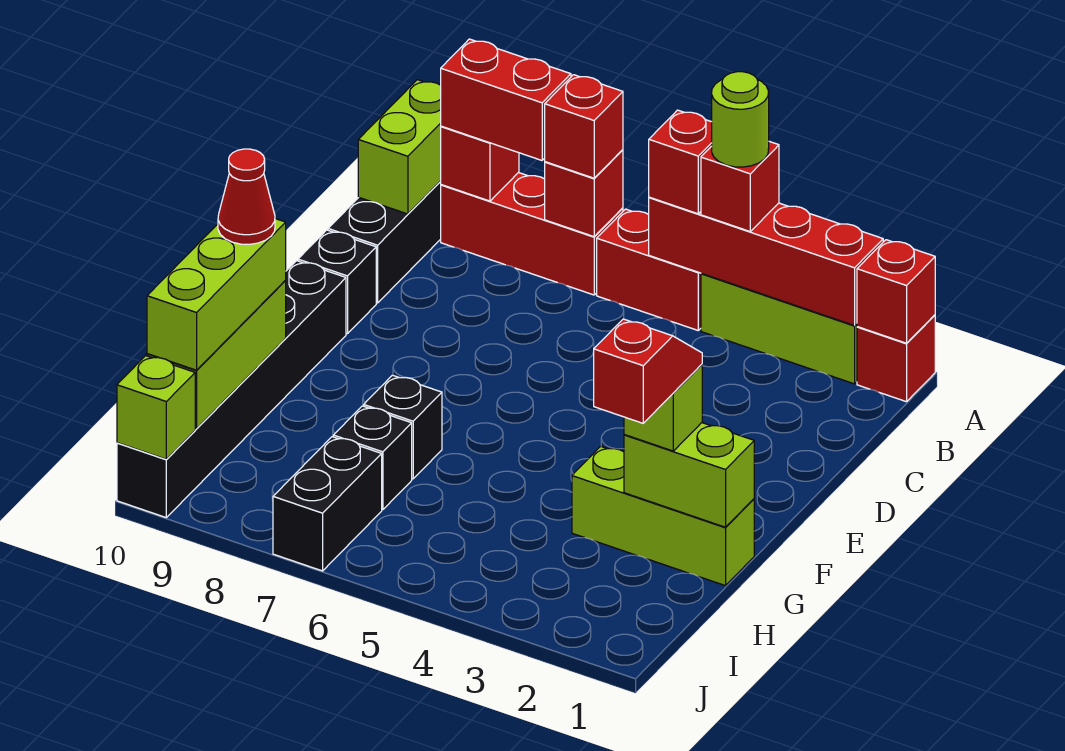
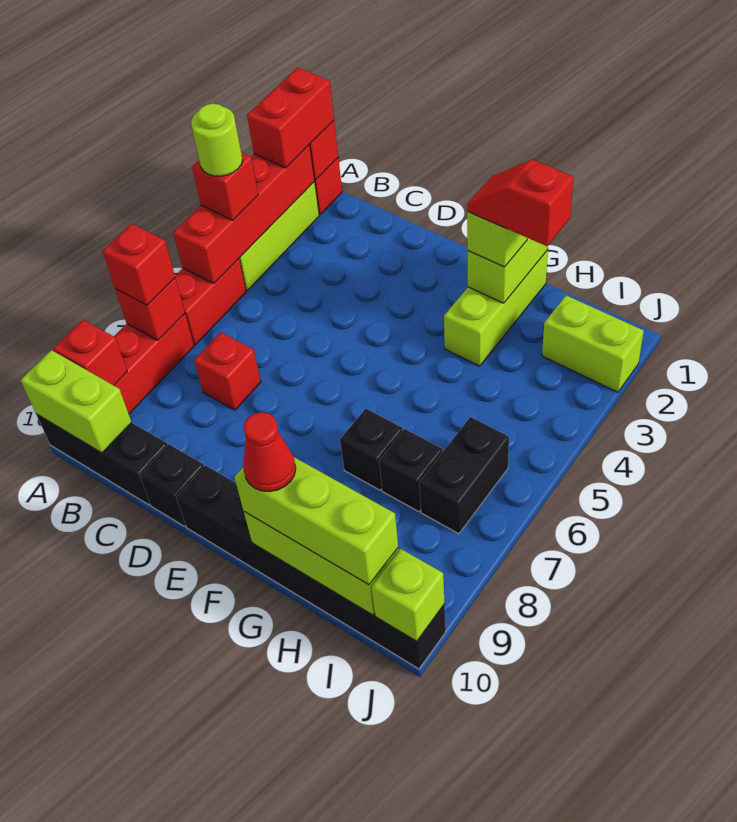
red 1x1 brick [649,110,712,214] -> red 1x1 brick moved to [194,332,261,410]
red 1x2 brick [441,39,571,160] -> red 1x2 brick moved to [247,68,334,168]
none -> lime 1x2 brick [542,295,644,392]
black 1x2 brick [273,437,382,571] -> black 1x2 brick turned to [419,417,509,534]

